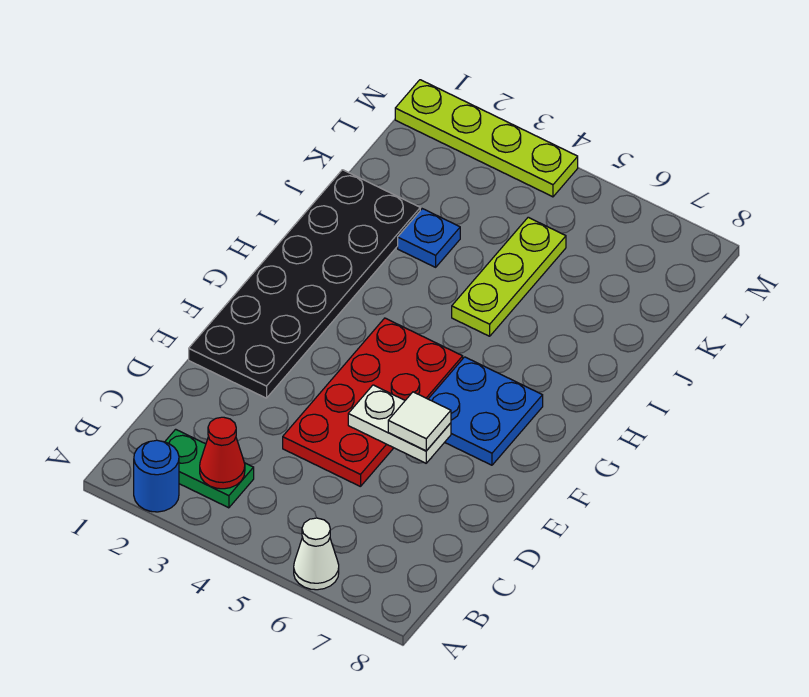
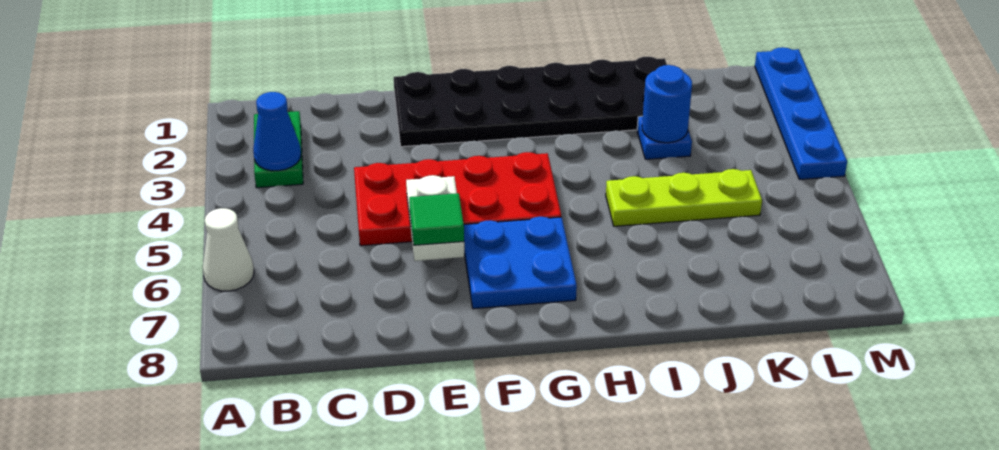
blue 1x1 round brick [134,440,179,512] -> blue 1x1 round brick moved to [642,65,692,143]
red 1x1 cone [200,417,245,489] -> blue 1x1 cone [253,92,301,171]
white 1x1 tile [388,392,451,451] -> green 1x1 tile [409,193,464,245]
lime 1x4 plate [395,80,578,197] -> blue 1x4 plate [755,47,847,180]

